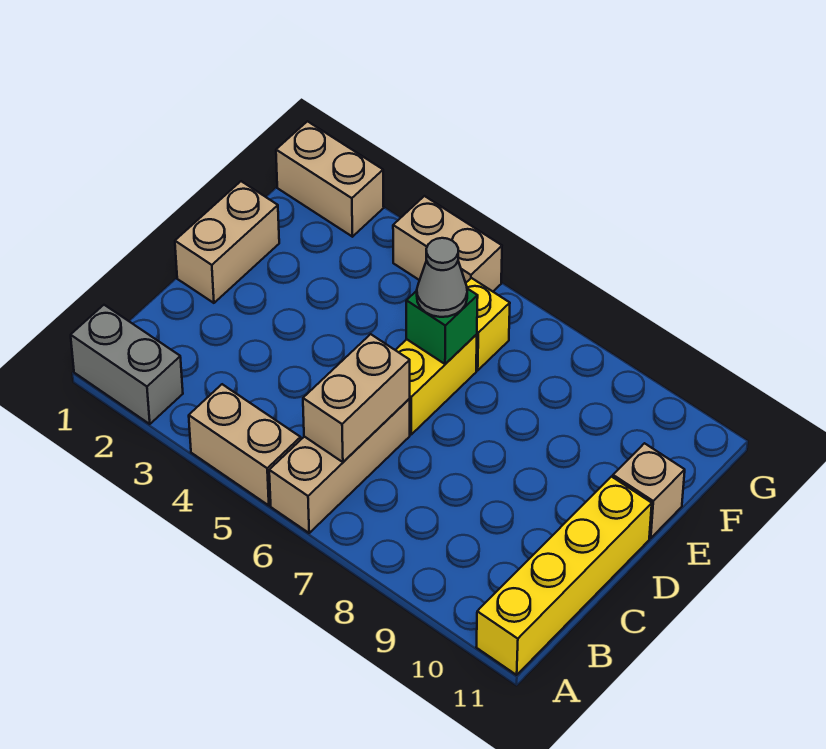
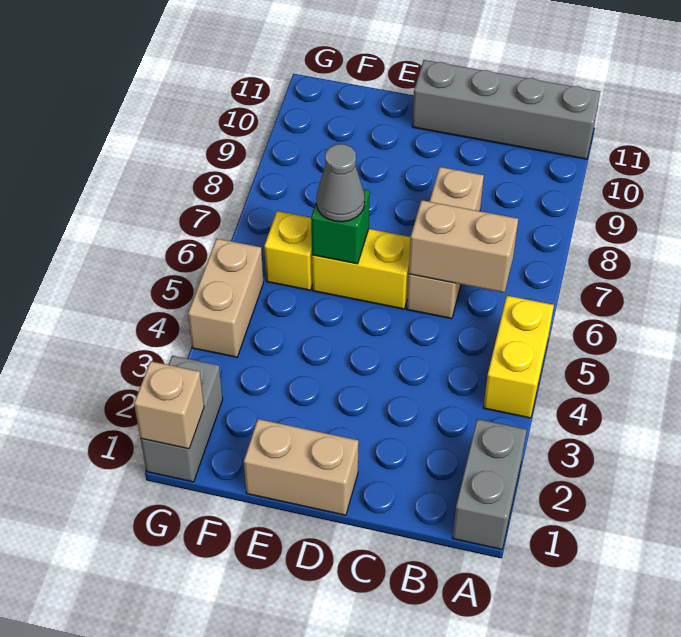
tan 1x2 brick [189,384,301,506] -> yellow 1x2 brick [483,296,554,418]
tan 1x3 brick [269,399,410,533] -> tan 1x3 brick turned to [407,167,484,319]
yellow 1x4 brick [476,477,652,675] -> grey 1x4 brick [412,60,600,159]
tan 1x1 brick [613,443,685,538] -> tan 1x1 brick moved to [134,361,204,449]
tan 1x2 brick [276,121,384,237] -> grey 1x2 brick [141,356,223,482]

